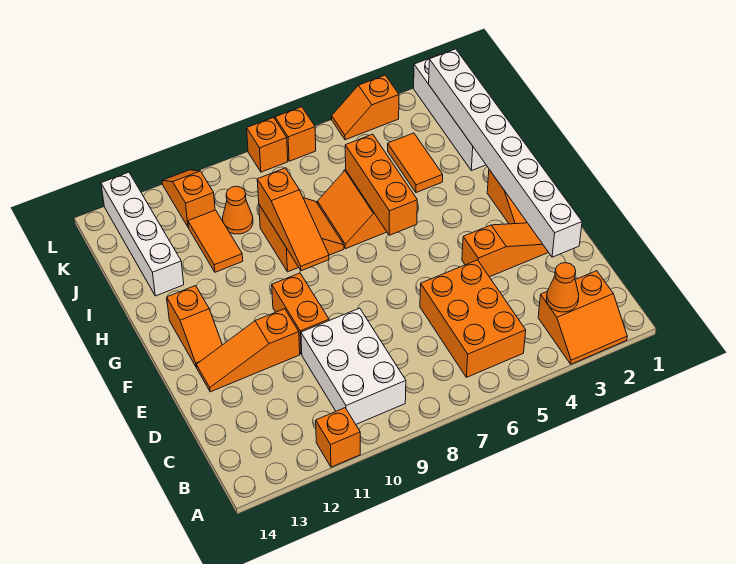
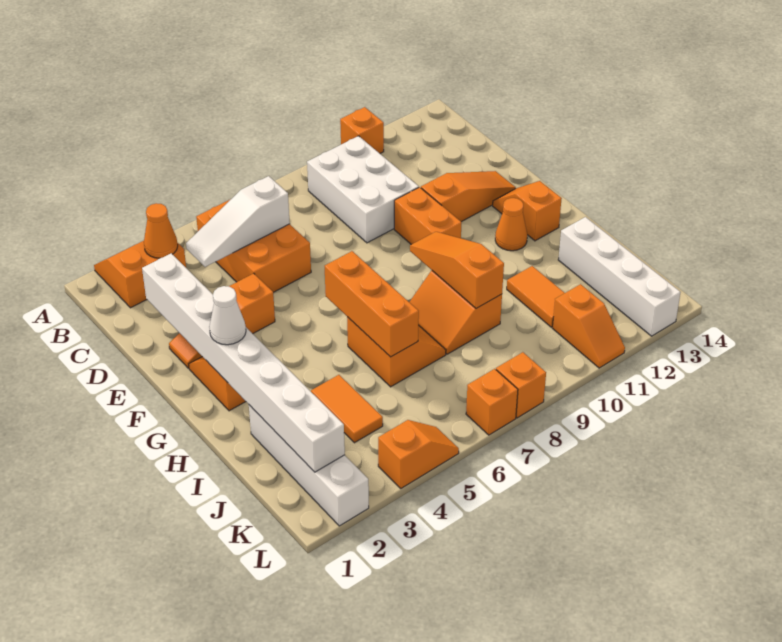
none -> white 1x3 slope [186,176,290,267]
none -> white 1x1 cone [209,286,246,345]
orange 1x1 cone [223,186,253,234] -> orange 1x1 cone moved to [495,198,527,251]

